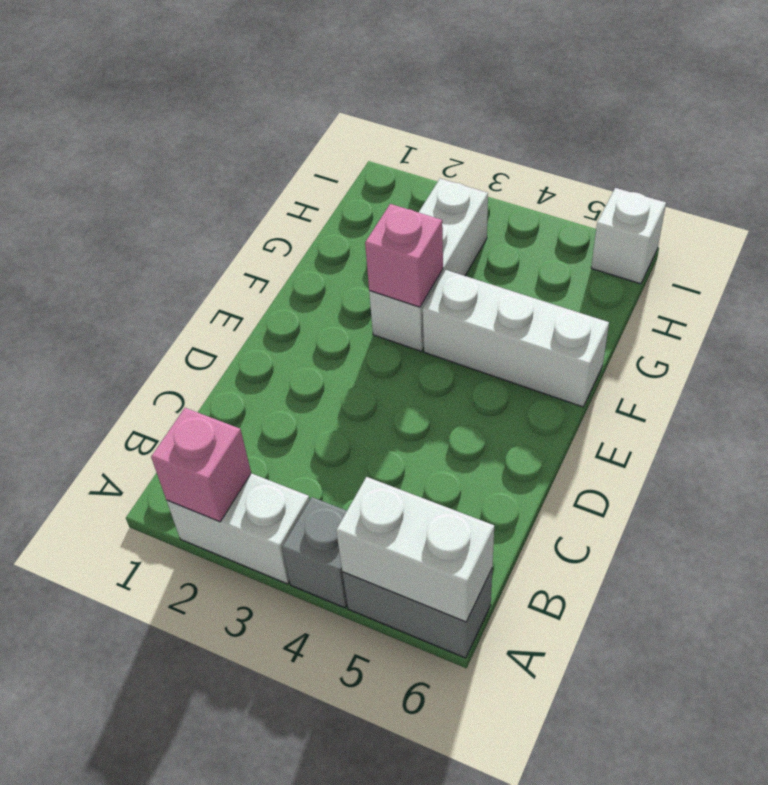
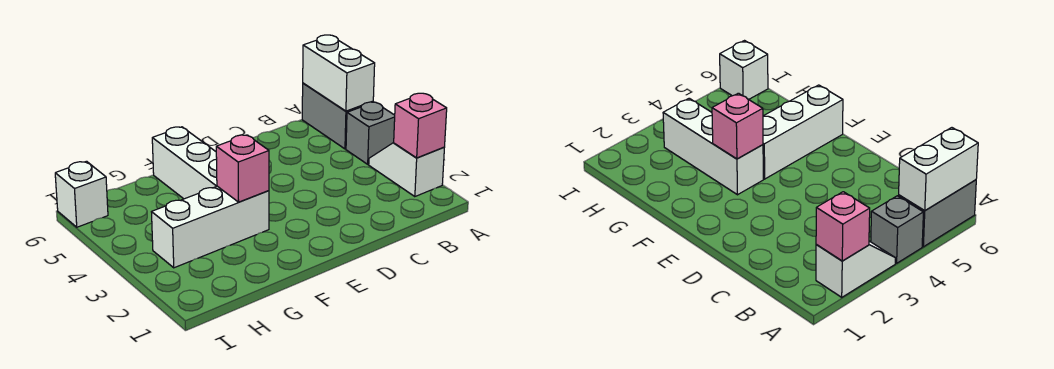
white 1x2 brick [167,473,310,584] -> white 1x2 slope [369,143,444,197]

